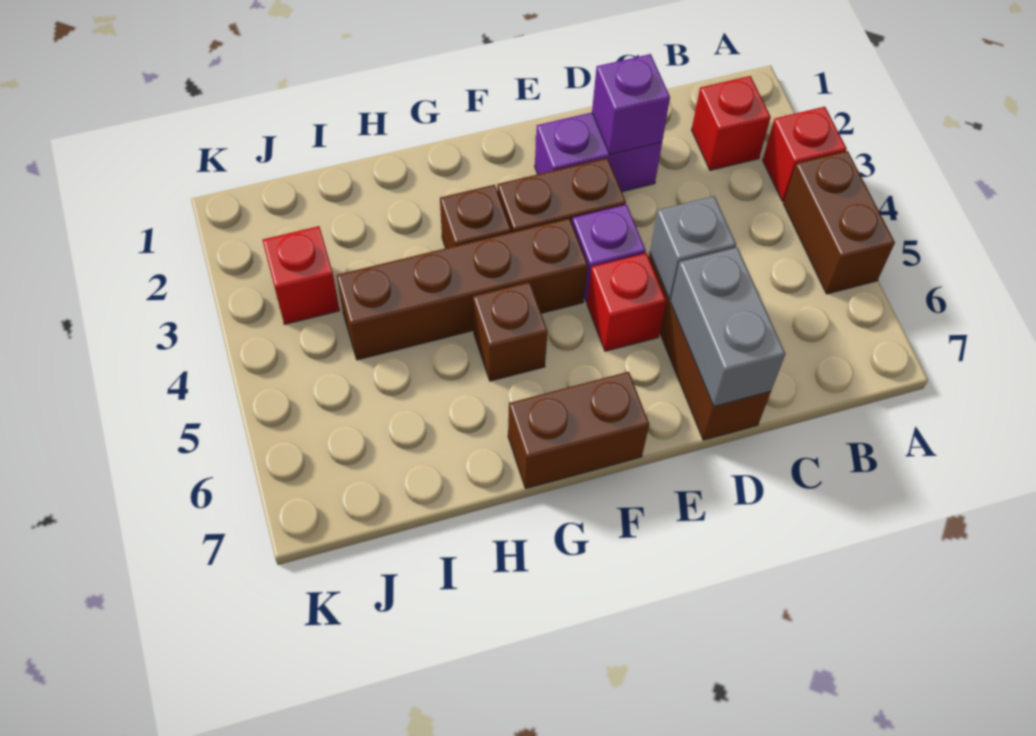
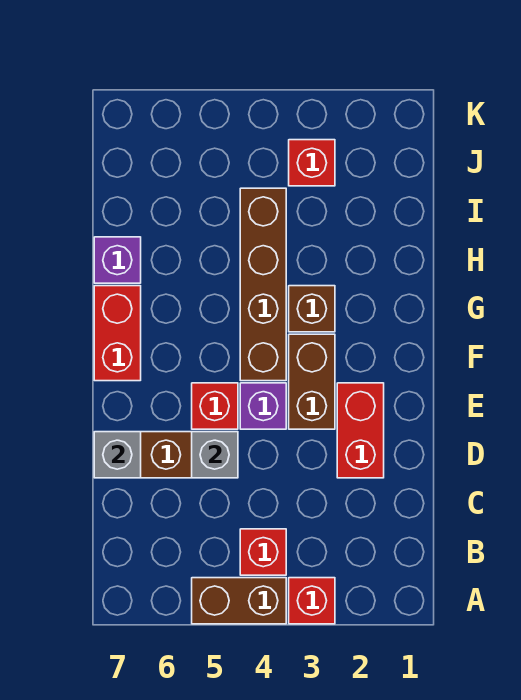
red 1x1 brick [692,76,771,170] -> red 1x1 brick moved to [240,529,286,575]
purple 1x2 brick [535,113,662,192] -> red 1x2 brick [337,383,384,478]
purple 1x1 brick [592,54,670,154] -> purple 1x1 brick moved to [94,237,141,283]
grey 1x2 brick [671,247,785,407] -> grey 1x1 brick [94,432,141,478]
brown 1x2 brick [508,372,649,489] -> red 1x2 brick [94,286,141,381]
brown 1x1 brick [473,282,548,381] -> none

